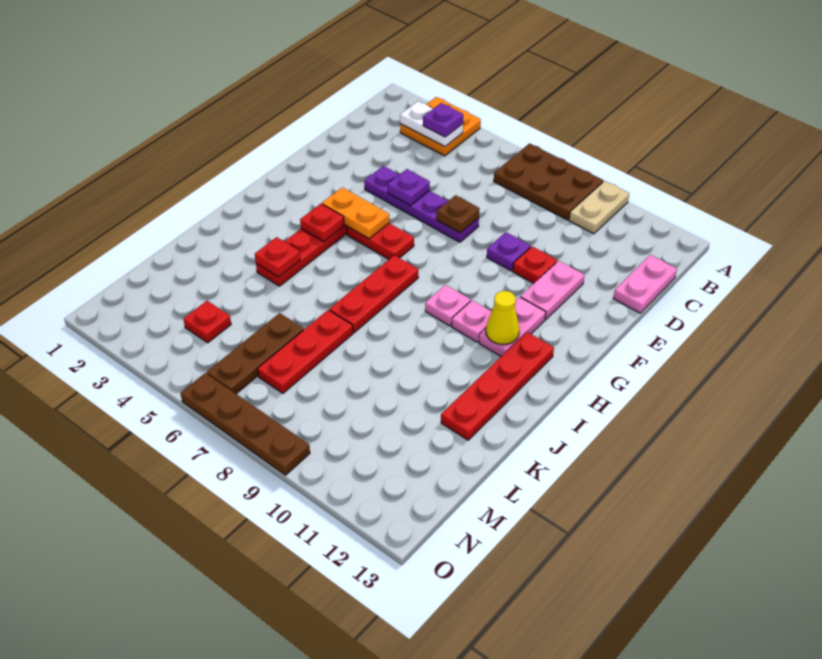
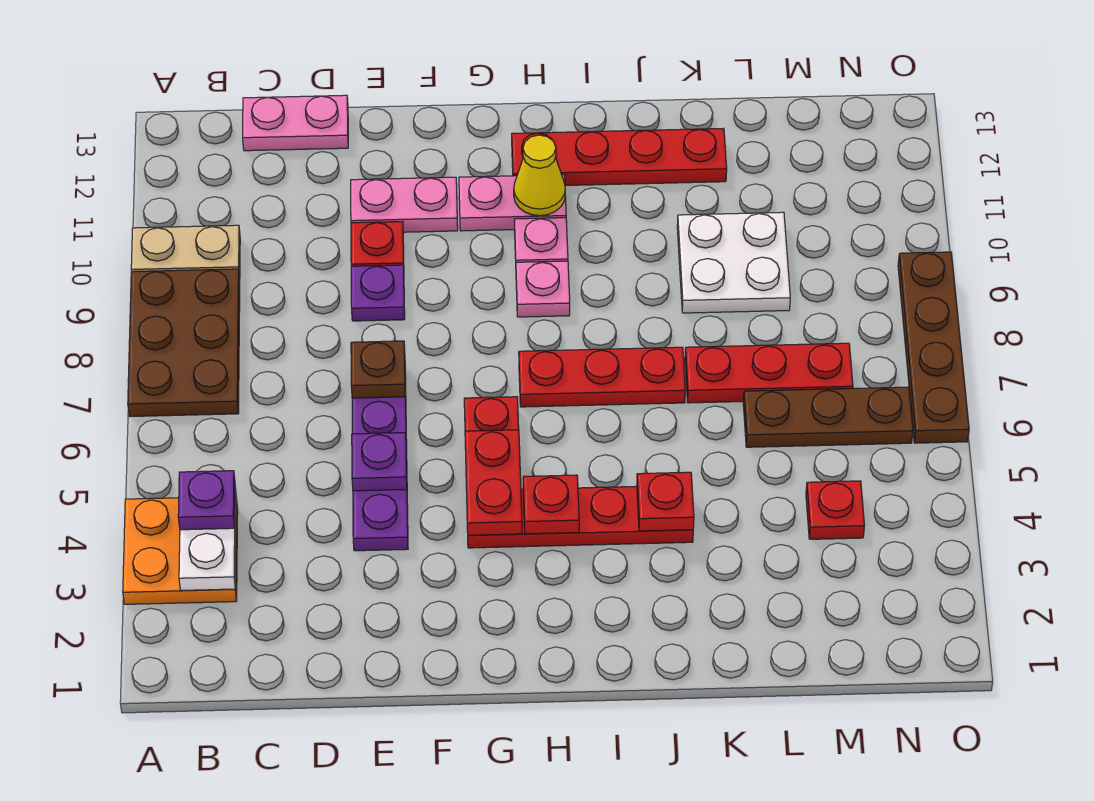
orange 1x2 plate [322,187,389,239] -> red 1x2 plate [465,430,522,535]
none -> white 2x2 plate [677,212,790,313]

